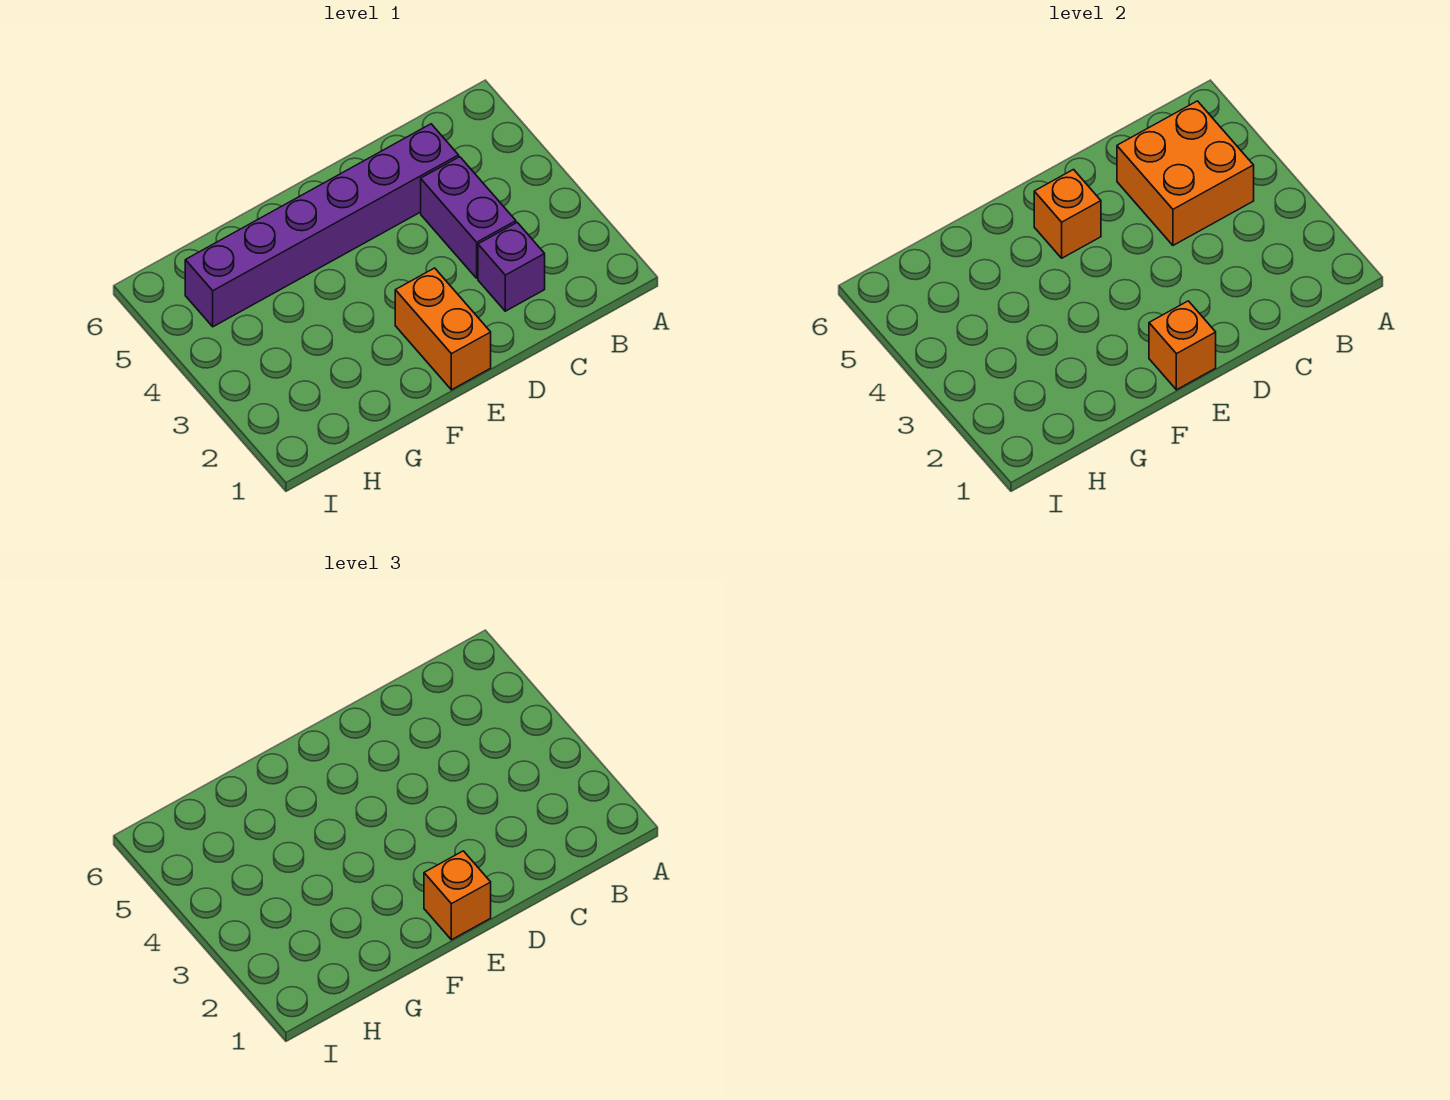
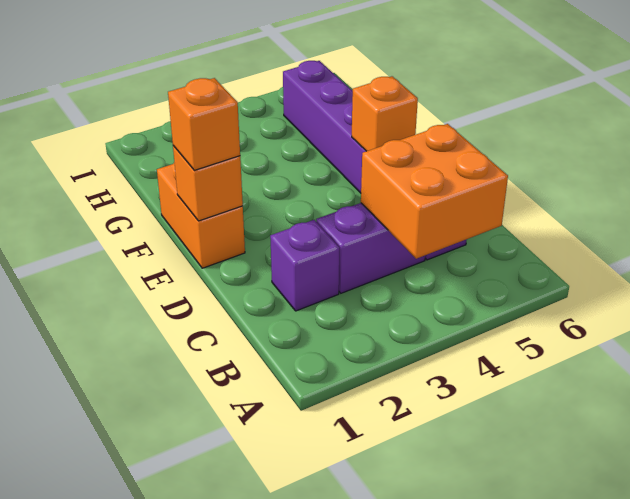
orange 1x2 brick [395,268,491,390] -> orange 1x2 brick turned to [157,163,245,268]

